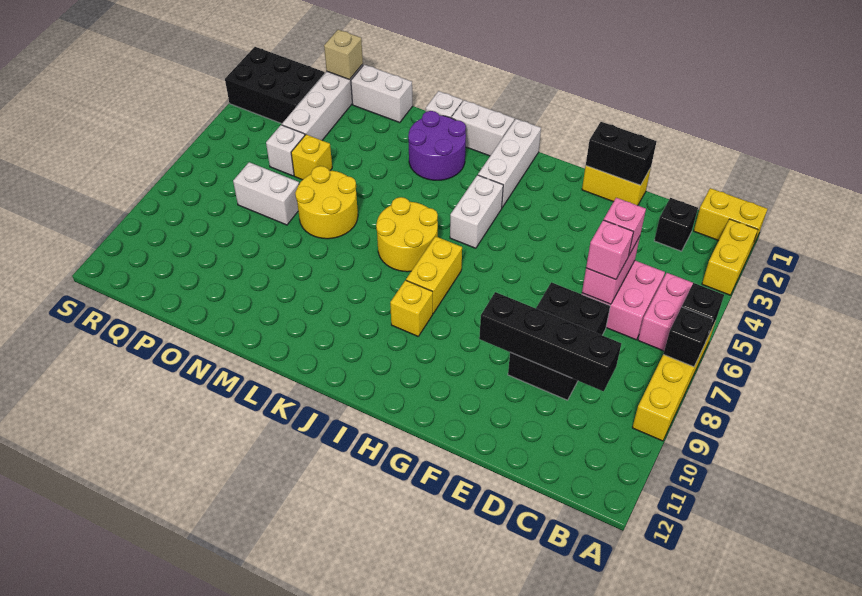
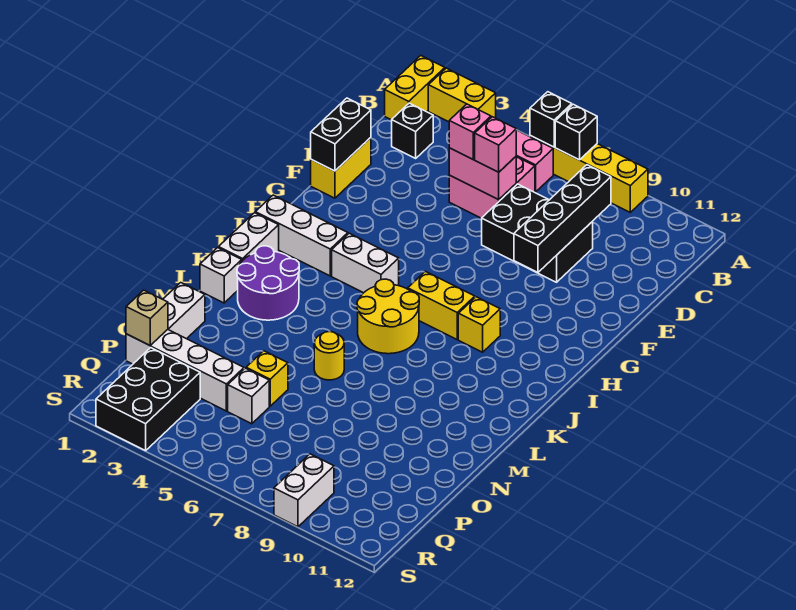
yellow 2x2 round brick [295,166,358,239] -> yellow 1x1 round brick [314,332,344,380]
white 1x2 brick [233,162,299,225] -> white 1x2 brick moved to [274,454,334,527]

